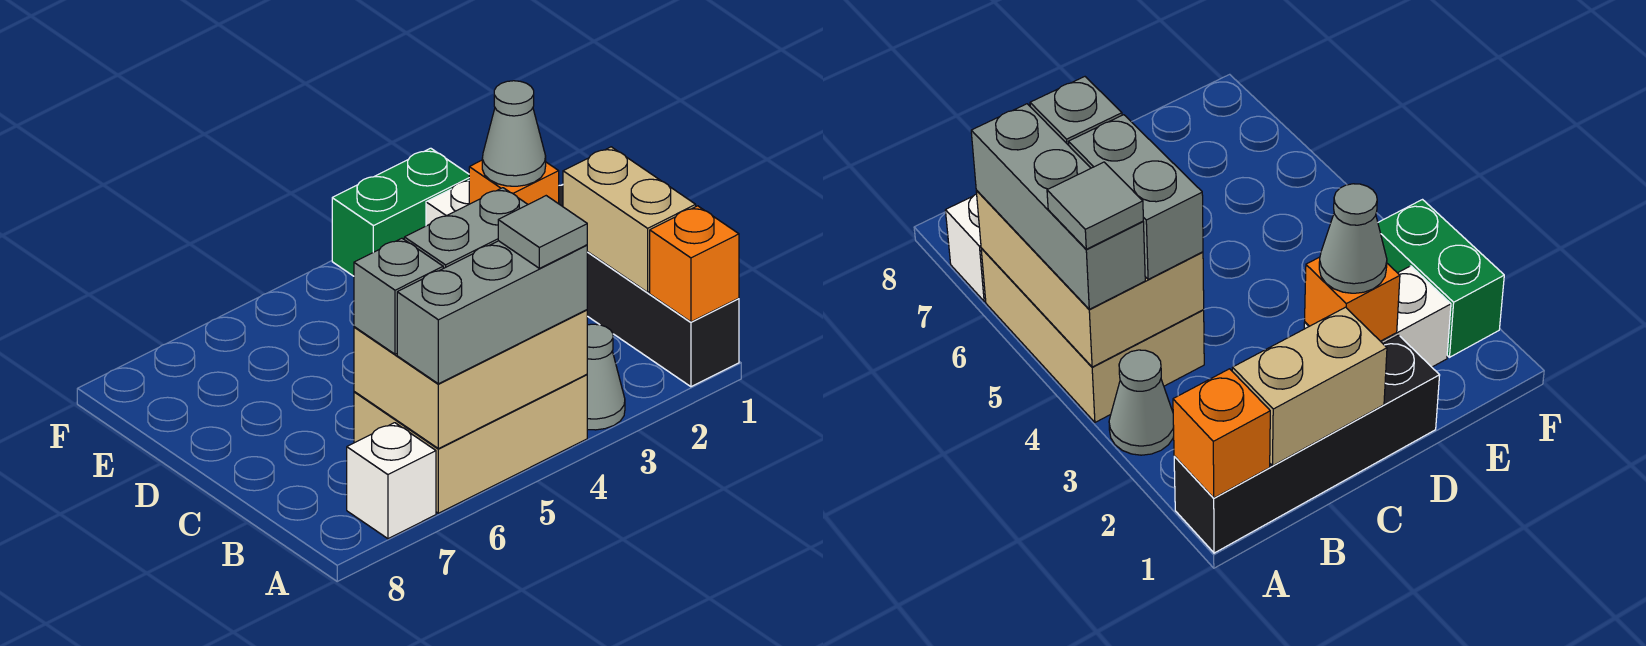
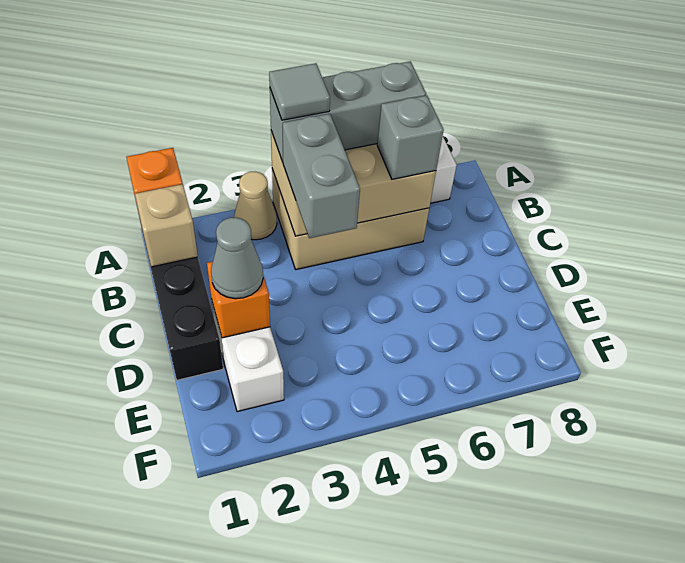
grey 1x1 cone [587,324,625,430] -> tan 1x1 cone [234,172,277,240]
tan 1x2 brick [563,147,696,292] -> tan 1x1 brick [135,184,198,267]
grey 1x2 brick [404,188,528,268] -> grey 1x2 brick turned to [283,114,360,238]
green 1x2 brick [332,148,469,276] -> none

